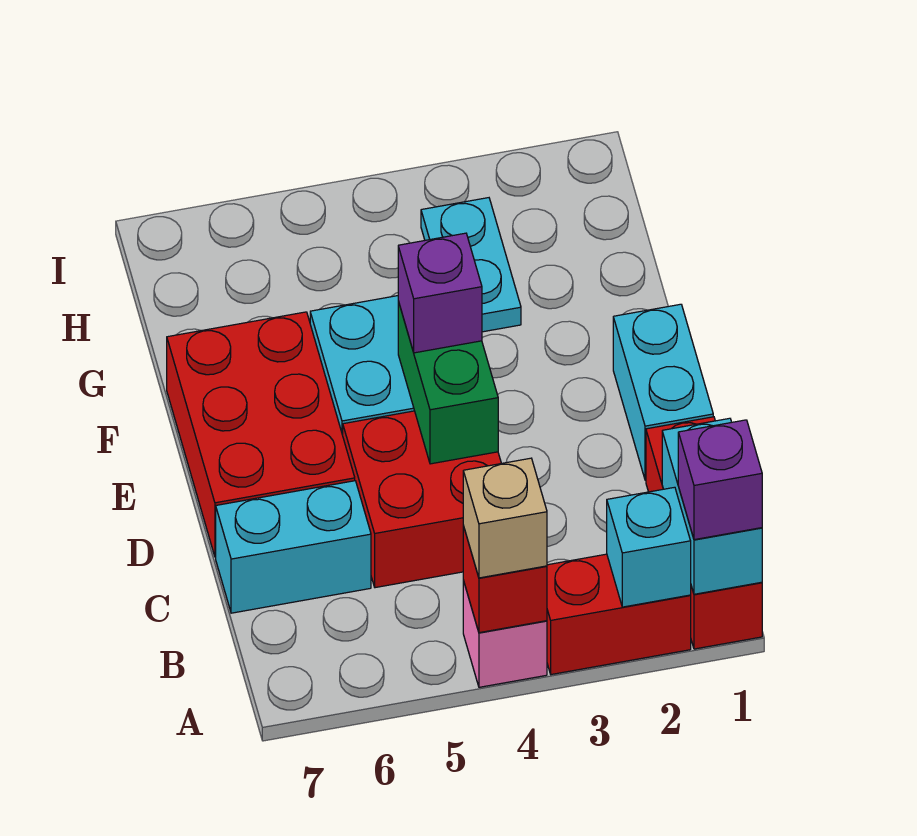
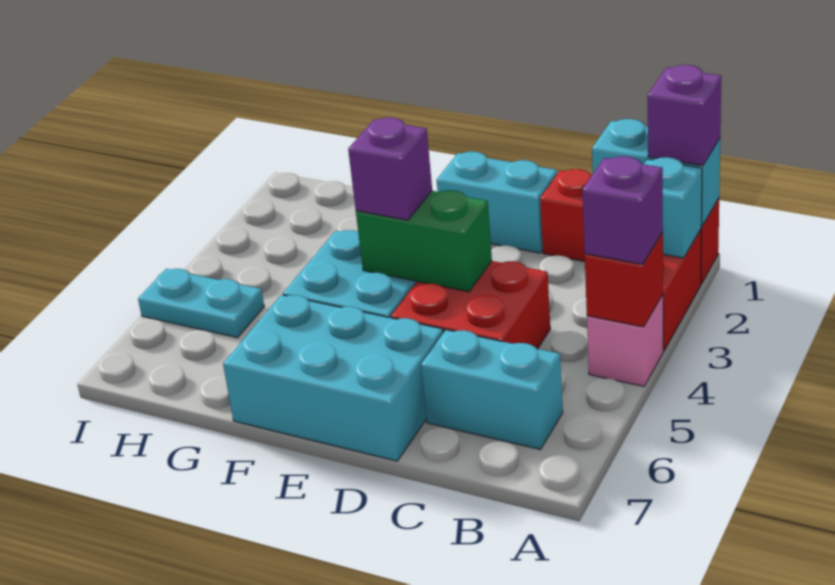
tan 1x1 brick [463,458,547,578] -> purple 1x1 brick [582,156,663,265]
cyan 1x2 brick [216,481,371,613] -> cyan 1x2 brick turned to [421,330,563,449]
red 2x3 brick [167,312,355,557] -> cyan 2x3 brick [223,295,443,461]
cyan 1x2 plate [421,198,521,332] -> cyan 1x2 plate moved to [138,269,264,338]

